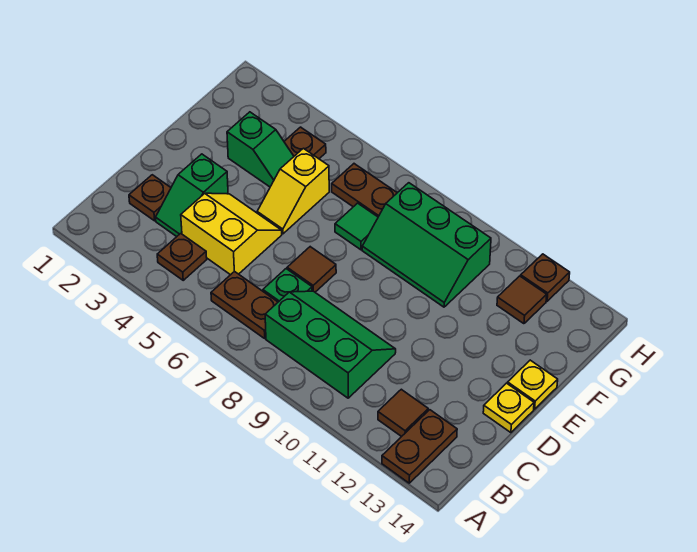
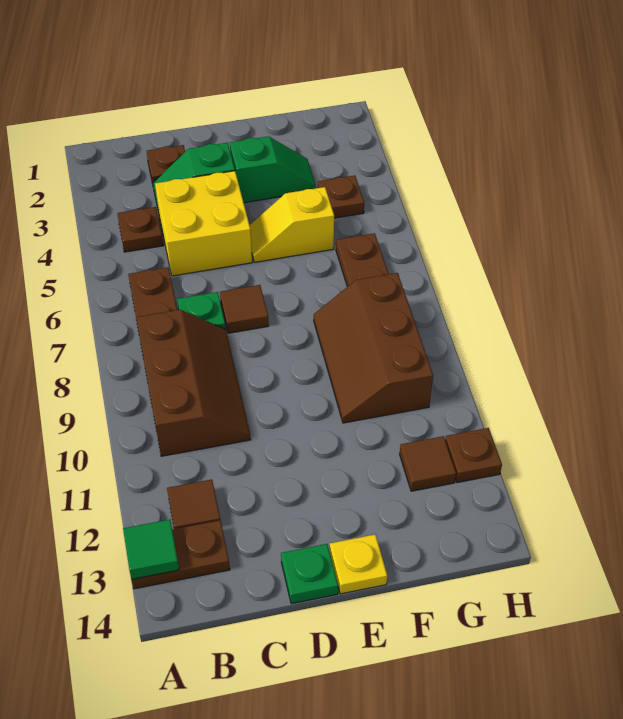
green 2x3 slope [265,291,396,398] -> brown 2x3 slope [136,310,251,456]
yellow 2x2 slope [181,193,282,275] -> yellow 2x2 brick [155,171,252,276]
yellow 1x1 plate [483,383,534,433] -> green 1x1 plate [281,544,338,604]
green 1x2 slope [227,112,294,187] -> green 1x2 slope turned to [230,136,316,203]
green 1x1 tile [335,203,378,250] -> green 1x1 tile moved to [123,520,179,579]
green 2x3 slope [362,183,491,307] -> brown 2x3 slope [314,273,433,423]

